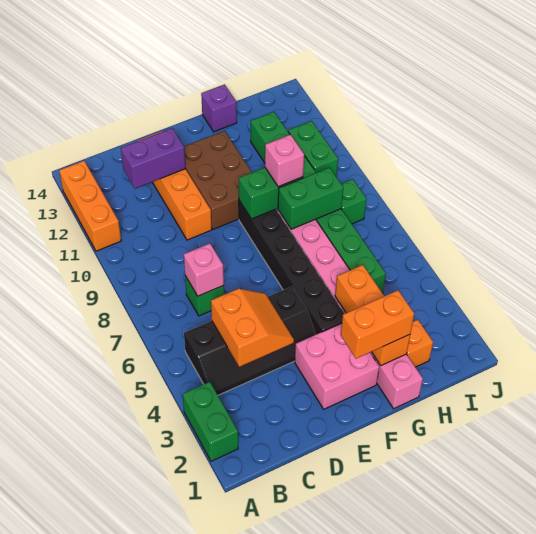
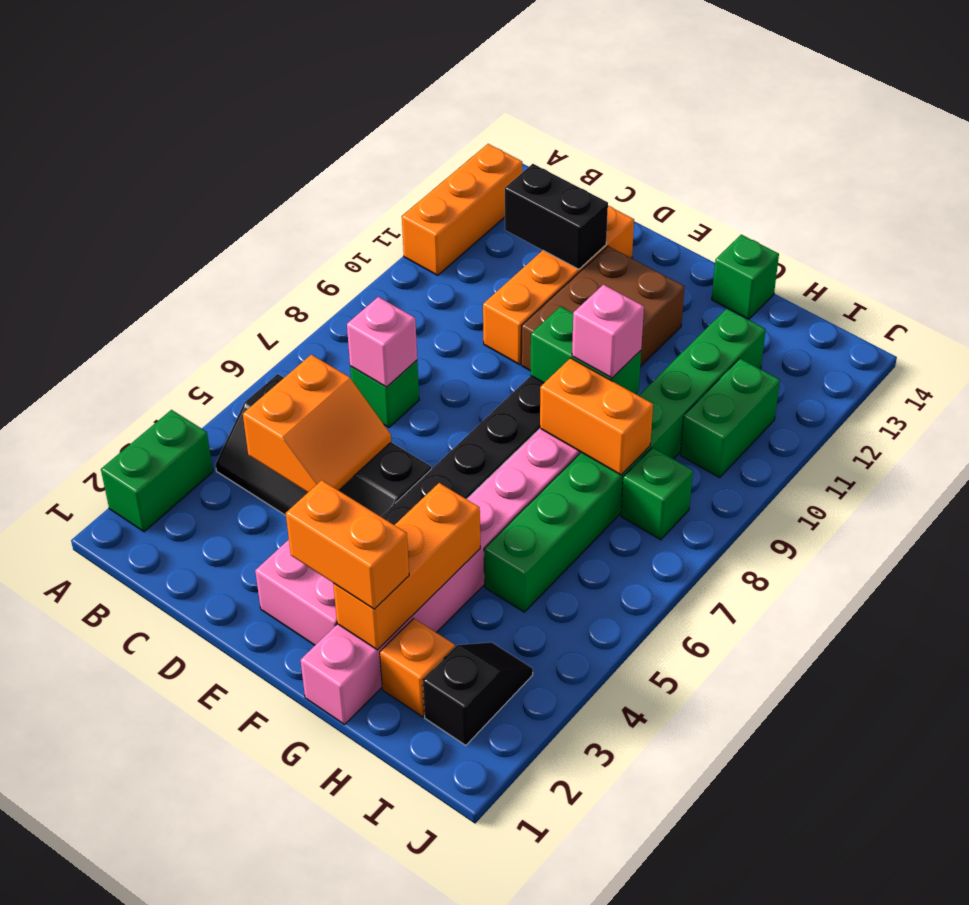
purple 1x2 brick [121,128,186,188] -> black 1x2 brick [505,164,608,269]
green 1x2 brick [278,168,343,229] -> orange 1x2 brick [540,358,653,475]
purple 1x1 brick [201,84,237,132] -> green 1x1 brick [712,235,779,319]
none -> black 1x2 slope [423,642,533,745]

